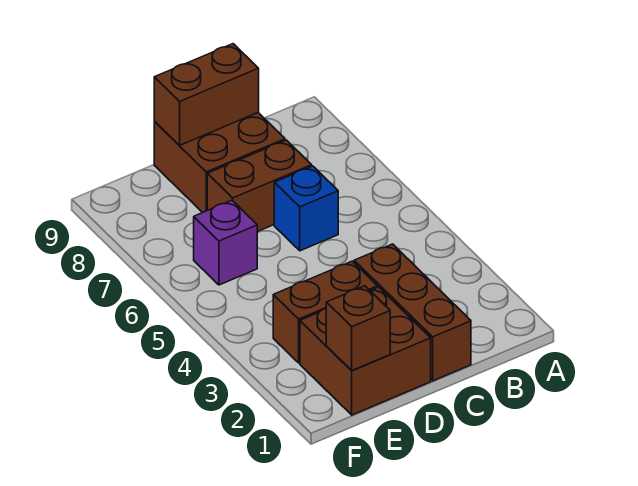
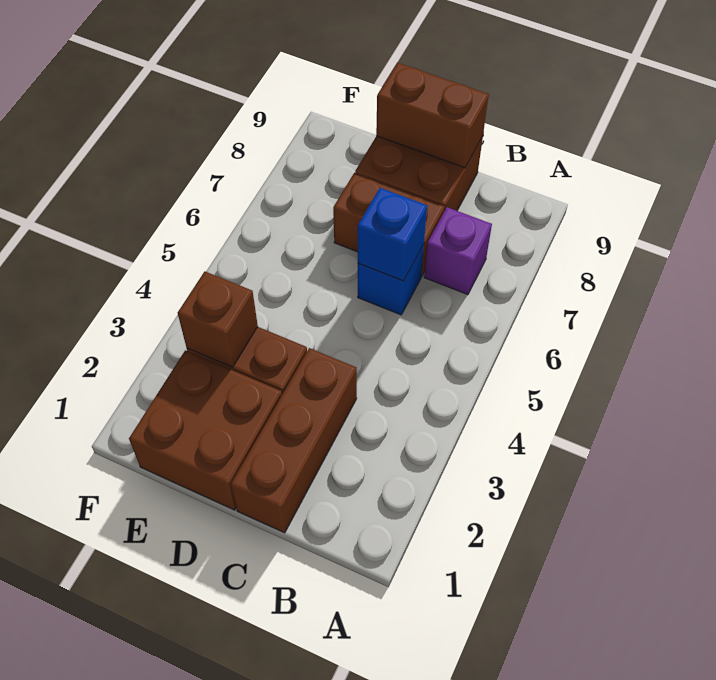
none -> blue 1x1 brick [358,188,427,281]
brown 1x1 brick [326,286,390,371] -> brown 1x1 brick moved to [178,272,258,367]
purple 1x1 brick [194,200,257,285] -> purple 1x1 brick moved to [424,207,492,295]

